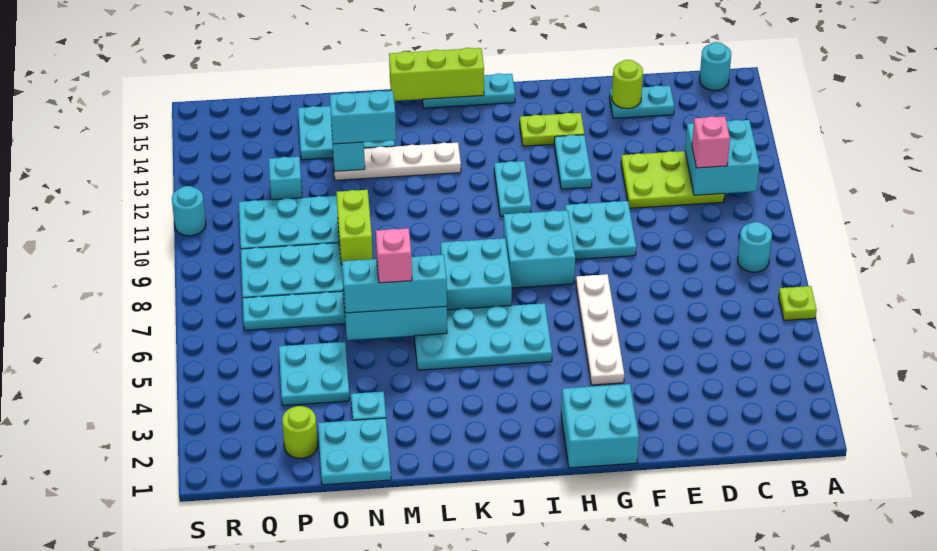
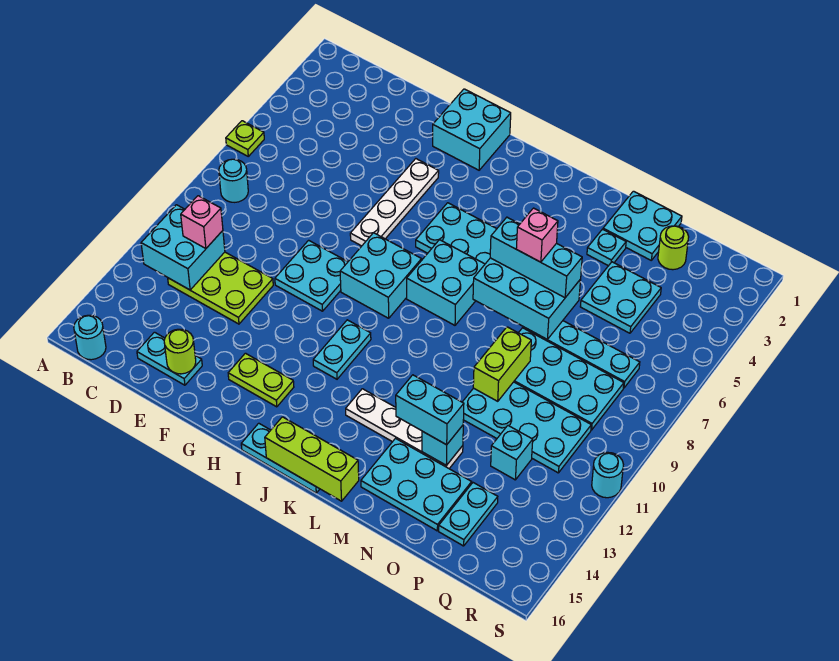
cyan 1x2 plate [554,135,592,189] -> cyan 1x2 plate moved to [439,483,498,546]

